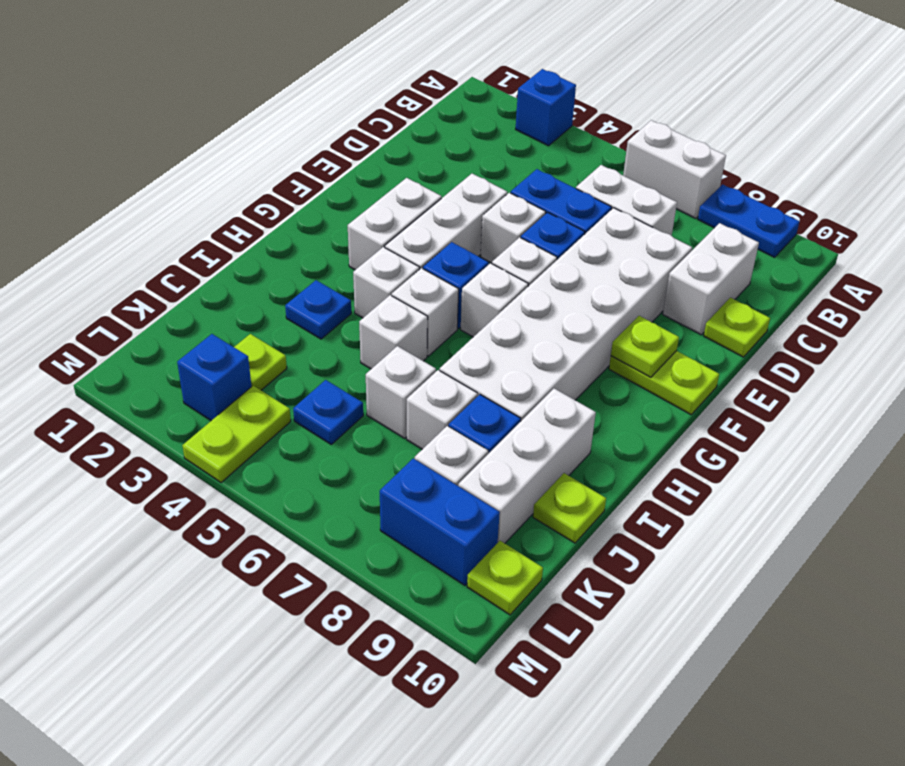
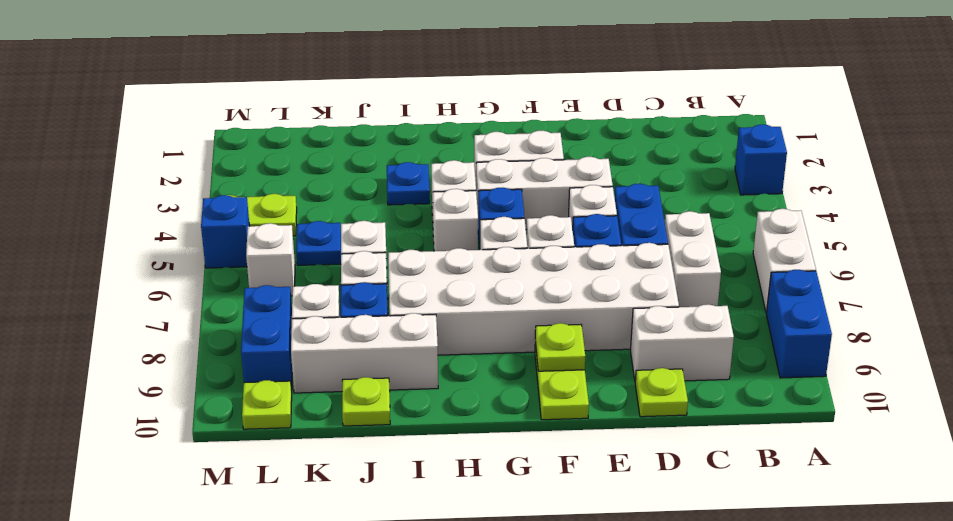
blue 1x2 plate [698,184,799,257] -> blue 1x2 brick [766,270,832,378]
white 1x1 brick [359,295,428,369] -> white 1x1 brick moved to [246,223,295,296]
lime 1x1 plate [234,334,287,390] -> none
blue 1x1 brick [177,334,252,421] -> blue 1x1 brick moved to [201,195,249,268]

